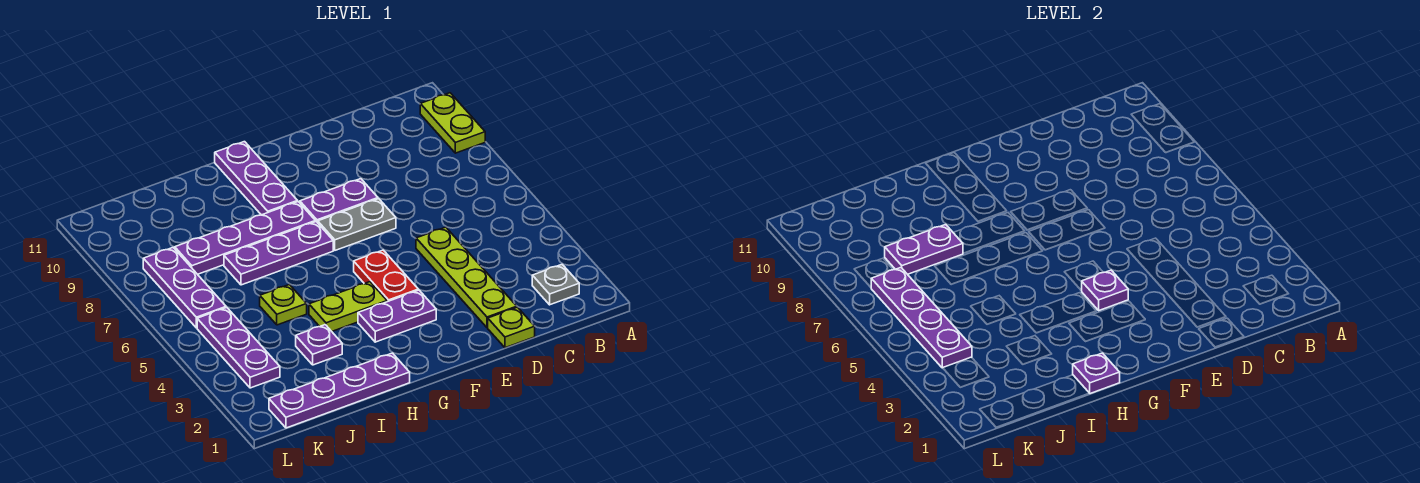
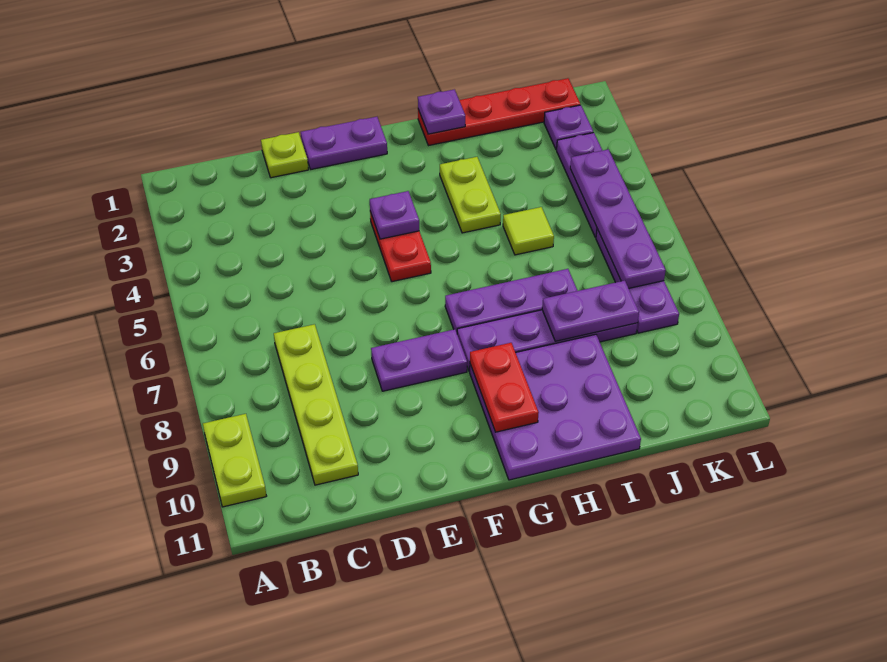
grey 1x1 plate [532,265,579,305] -> none
lime 1x4 plate [416,227,517,328] -> lime 1x4 plate moved to [274,324,358,485]
grey 1x2 plate [318,199,396,250] -> none
purple 1x2 plate [358,290,436,342] -> purple 1x2 plate moved to [301,117,387,169]
lime 1x2 plate [309,282,387,331] -> lime 1x2 plate turned to [440,157,501,233]
purple 1x3 plate [215,142,297,215] -> purple 3x3 plate [470,334,641,480]
none -> red 1x2 plate [470,343,539,432]
purple 1x4 plate [269,353,410,428] -> red 1x4 plate [418,78,580,146]
purple 1x1 plate [296,325,342,365] -> purple 1x1 plate moved to [544,105,593,150]
lime 1x1 plate [260,285,307,325] -> lime 1x1 tile [503,207,554,255]

